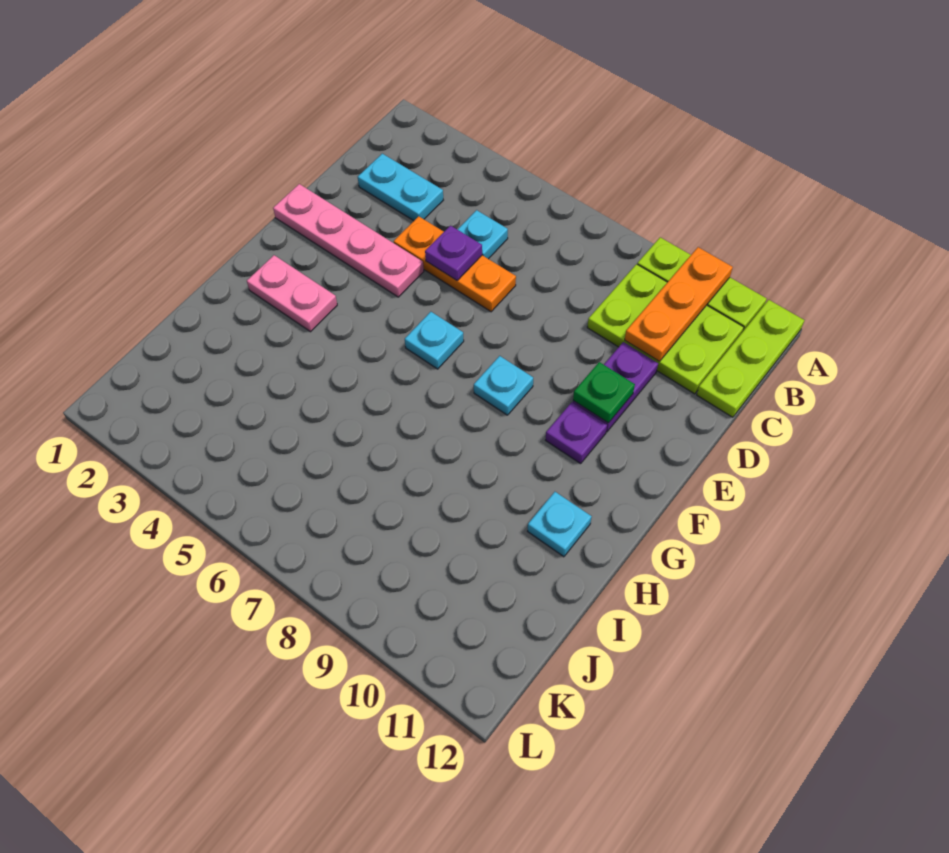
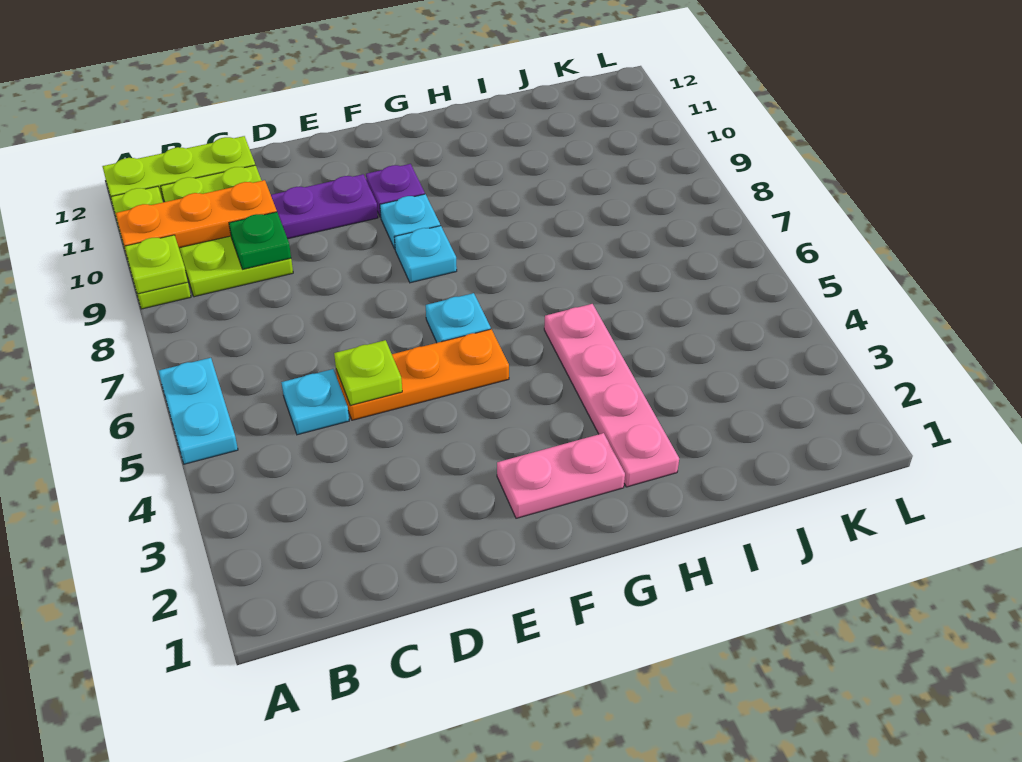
none -> lime 1x1 plate [125,235,188,294]
cyan 1x2 plate [358,154,443,221] -> cyan 1x2 plate moved to [159,358,238,464]
orange 1x3 plate [394,216,516,312] -> orange 1x3 plate turned to [336,329,509,420]
purple 1x1 plate [425,226,482,280] -> lime 1x1 plate [334,340,402,405]
pink 1x4 plate [273,184,424,297] -> pink 1x4 plate moved to [544,304,679,487]
green 1x1 plate [573,362,635,423] -> green 1x1 plate moved to [229,212,291,269]
pink 1x2 plate [247,255,337,332] -> pink 1x2 plate turned to [497,433,625,518]
cyan 1x1 plate [528,492,592,557] -> cyan 1x1 plate moved to [380,194,440,249]

